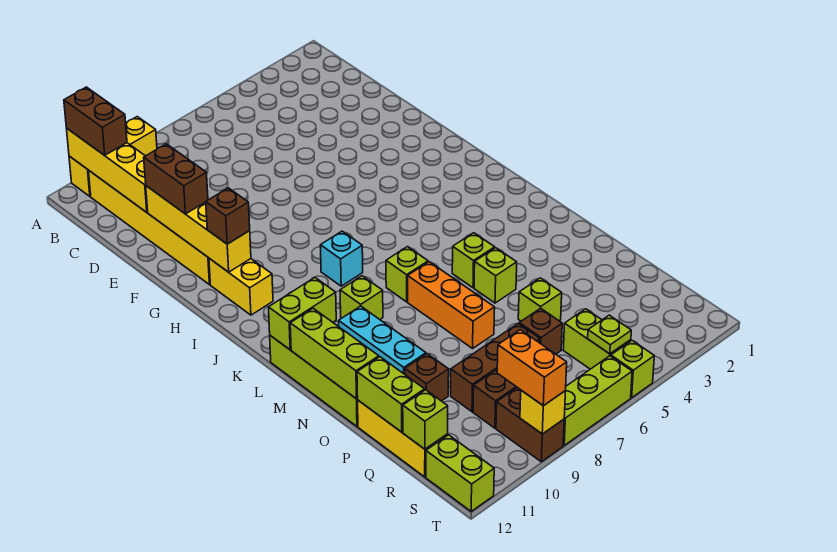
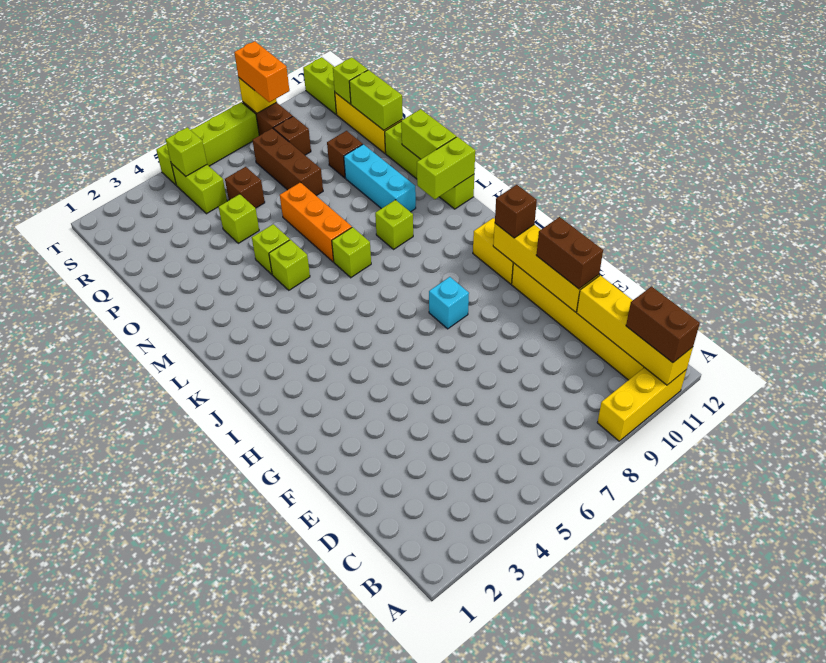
cyan 1x1 brick [320,231,363,286] -> cyan 1x1 brick moved to [429,277,469,329]
lime 1x3 brick [290,308,379,399] -> lime 1x2 brick [401,109,456,159]
brown 1x3 brick [451,324,540,412] -> brown 1x3 brick turned to [252,128,323,196]
lime 1x1 plate [588,315,631,354] -> lime 1x1 brick [166,128,207,176]

